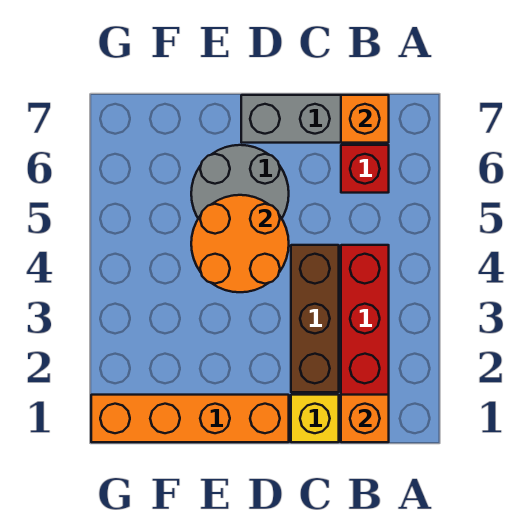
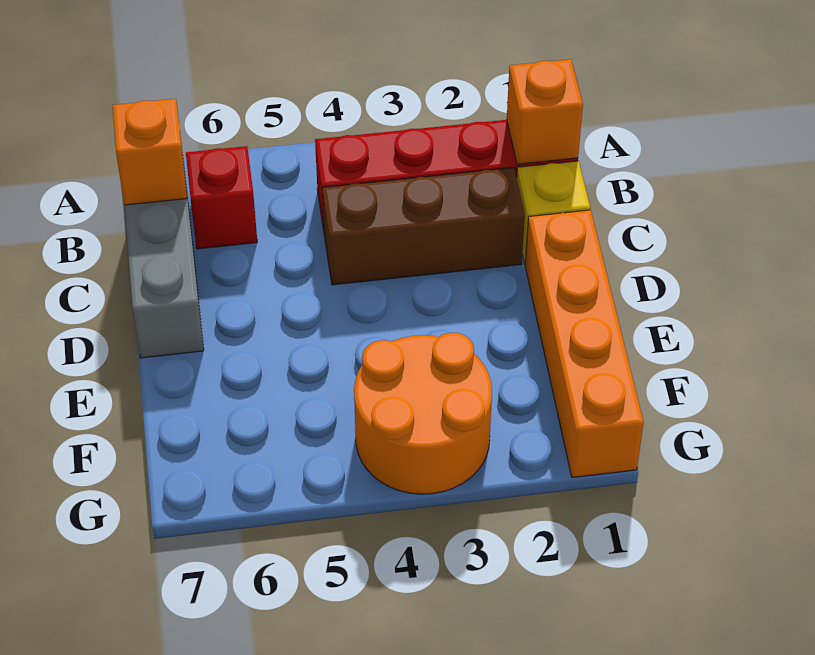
orange 2x2 round brick [191,195,289,292] -> orange 2x2 round brick moved to [354,333,492,494]
grey 2x2 round brick [191,145,289,218] -> none

